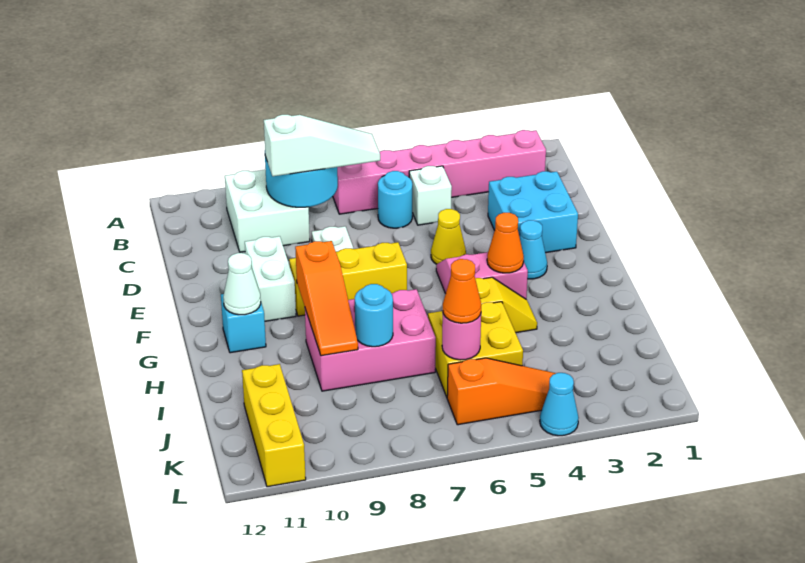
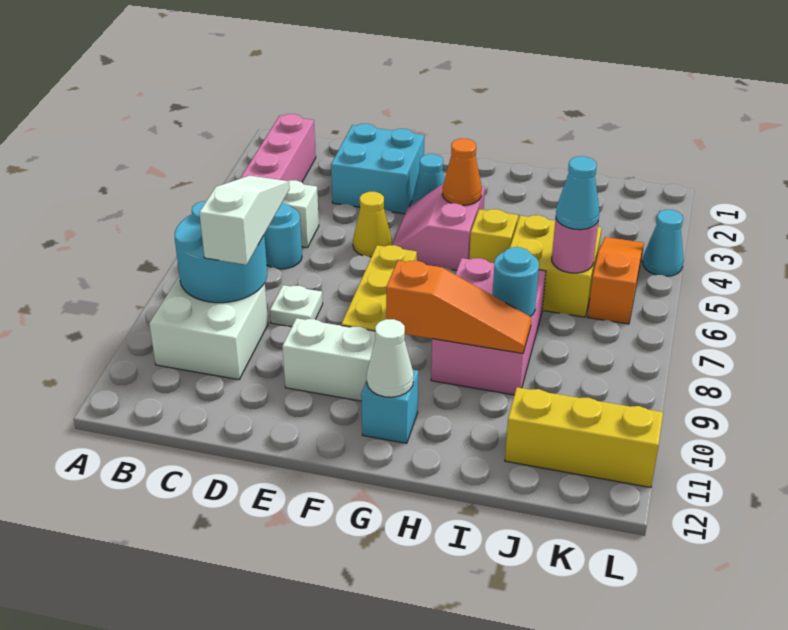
orange 1x1 cone [443,259,481,323] -> cyan 1x1 cone [556,156,599,230]

